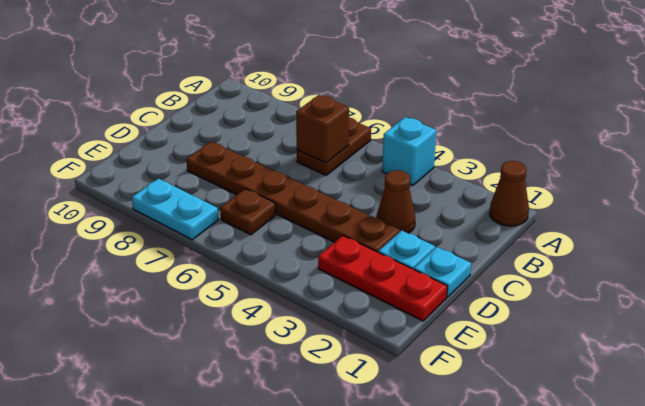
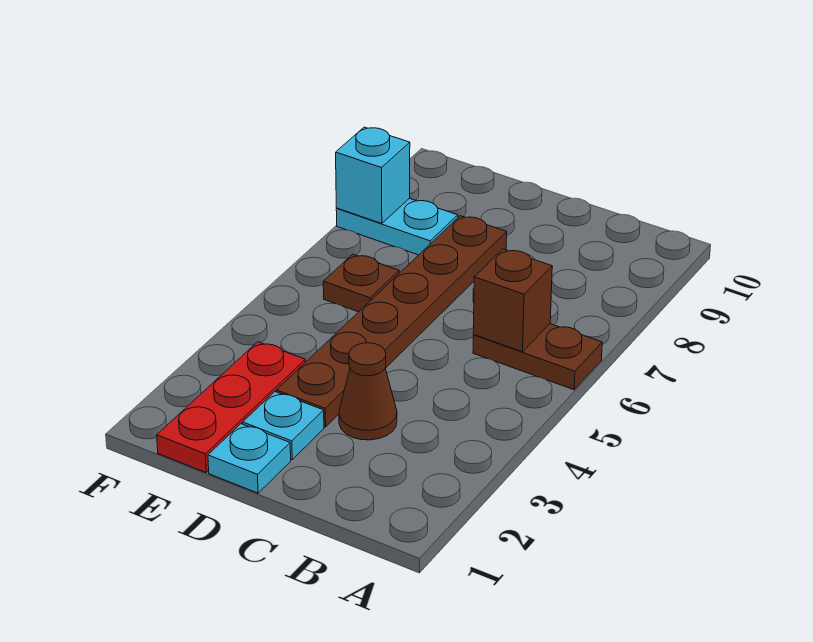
brown 1x1 cone [490,161,529,226] -> none
cyan 1x1 brick [382,117,436,185] -> cyan 1x1 brick moved to [336,127,410,224]
cyan 1x2 plate [132,179,218,240] -> cyan 1x2 plate turned to [336,198,458,255]

